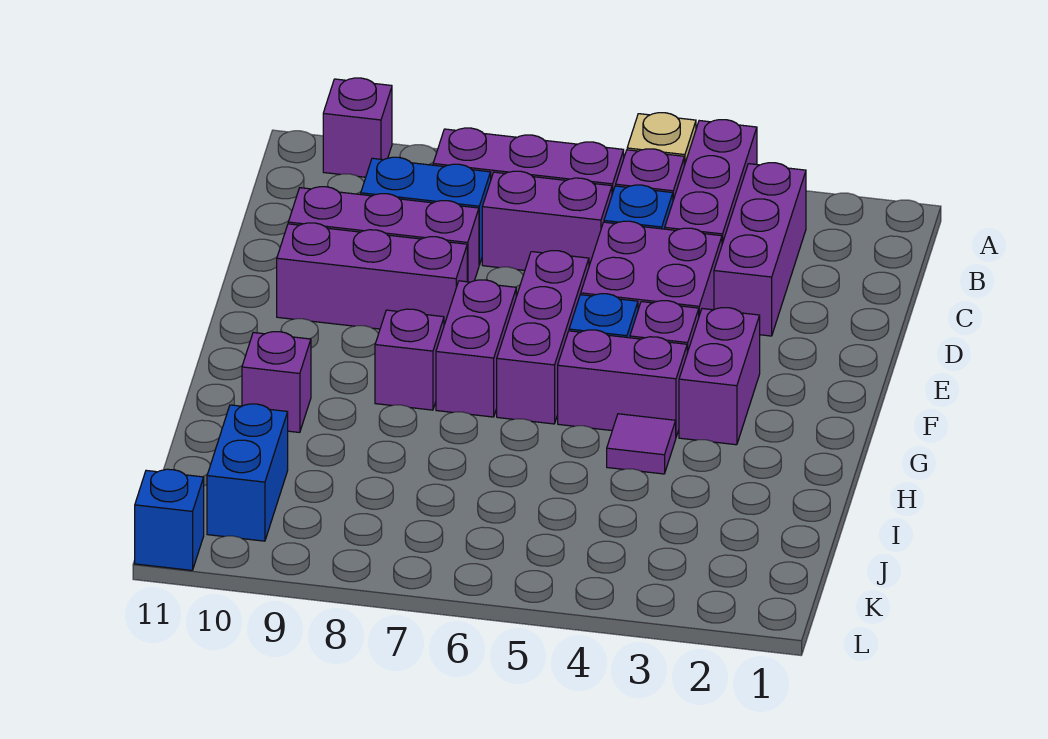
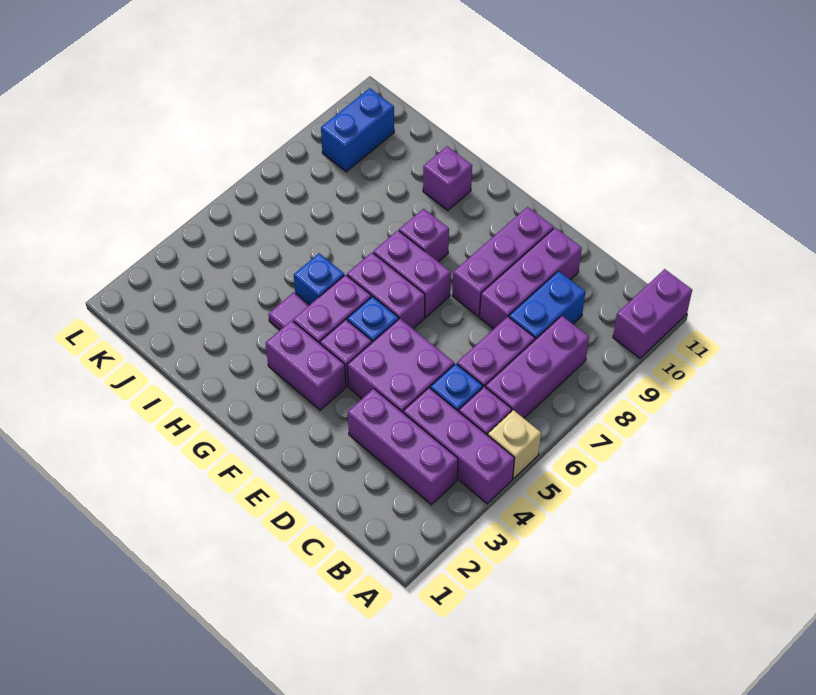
purple 1x1 brick [323,78,392,177] -> purple 1x2 brick [613,269,692,358]
purple 1x3 brick [497,251,589,424] -> purple 1x2 brick [347,253,425,329]
blue 1x2 brick [207,404,288,541] -> blue 1x2 brick turned to [321,88,394,172]
blue 1x1 brick [135,469,204,570] -> blue 1x1 brick moved to [294,253,344,305]

